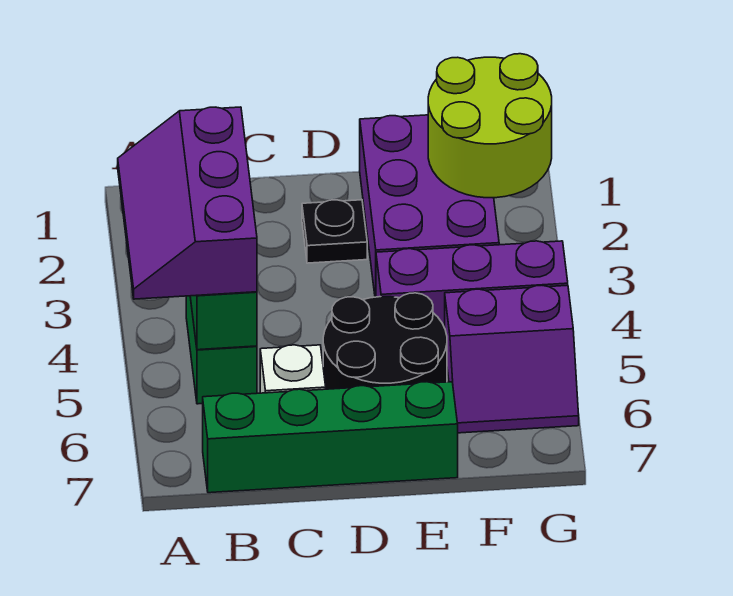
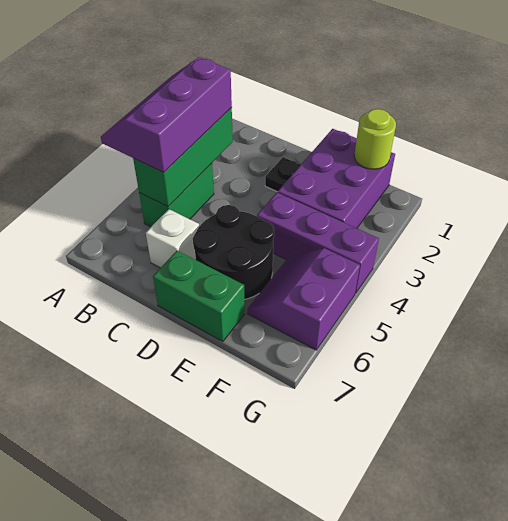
green 1x4 brick [203,382,458,493] -> green 1x2 brick [153,251,245,342]
lime 2x2 round brick [428,54,552,198] -> lime 1x1 round brick [354,109,396,169]
purple 2x2 slope [445,285,579,433] -> purple 2x2 slope turned to [247,248,360,350]

